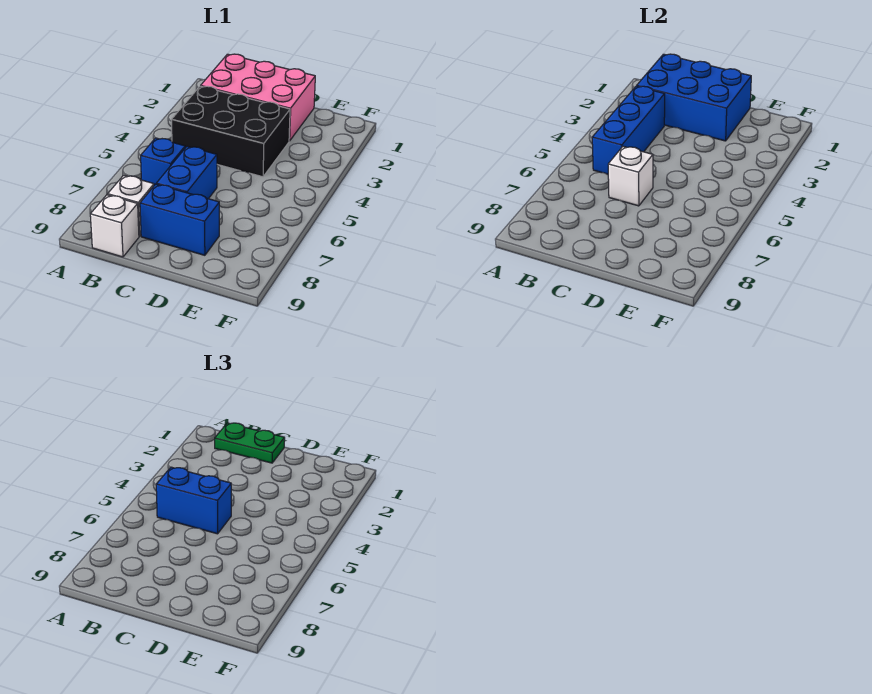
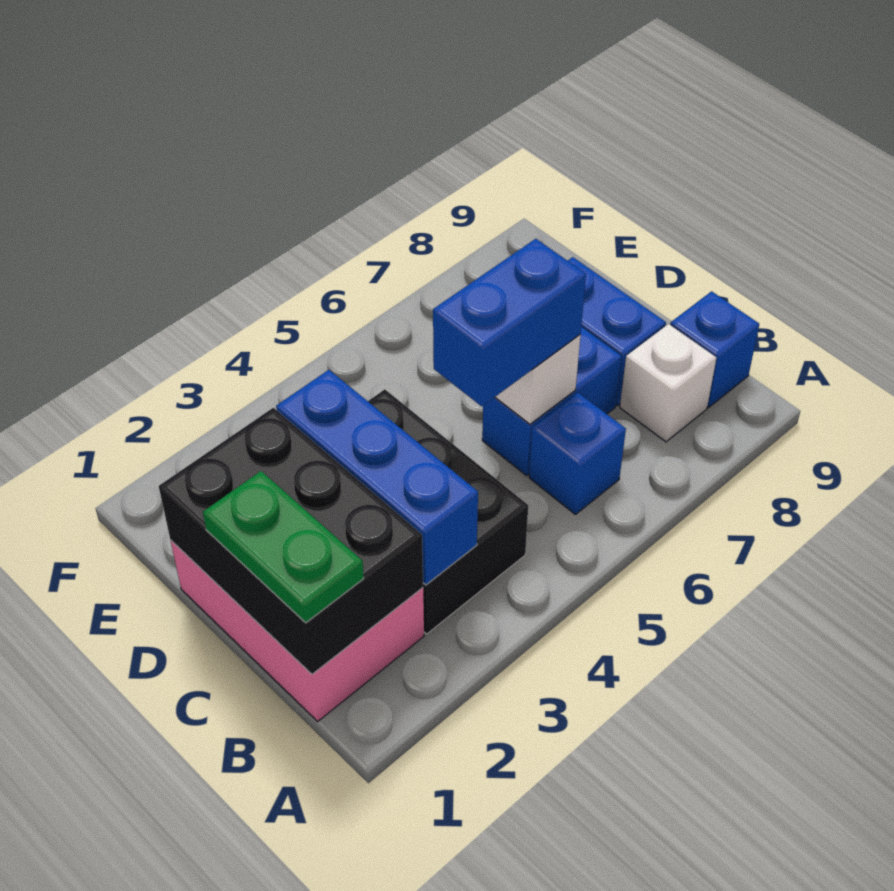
blue 2x3 brick [637,54,751,141] -> black 2x3 brick [159,408,423,674]
blue 1x3 brick [592,86,665,174] -> blue 1x3 brick turned to [276,370,478,585]
blue 1x2 brick [156,467,231,534] -> blue 1x2 brick turned to [433,239,586,406]
white 1x1 brick [90,195,139,257] -> blue 1x1 brick [670,291,759,407]

